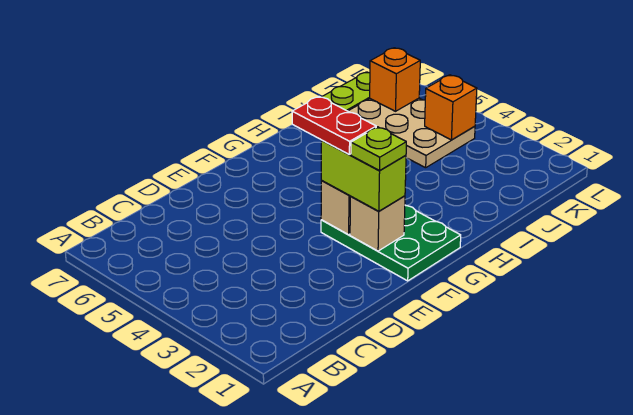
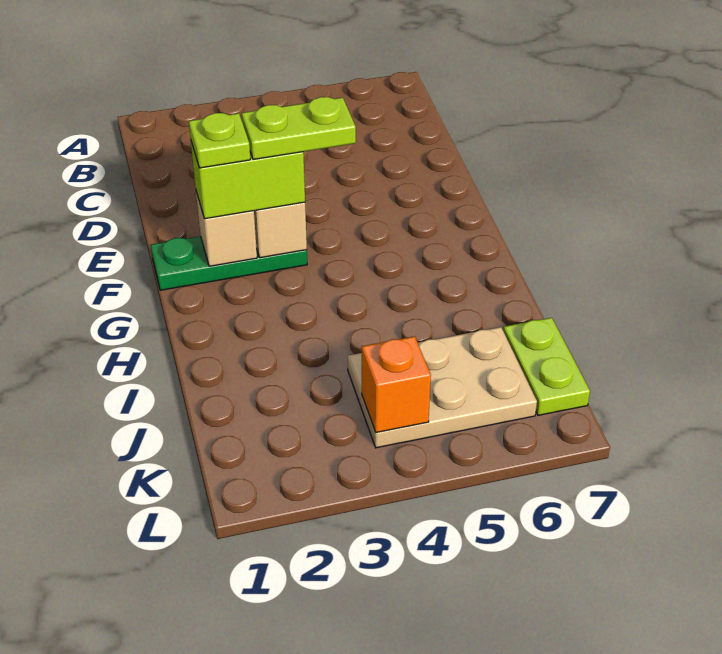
green 2x3 plate [321,205,461,281] -> green 1x3 plate [151,236,307,290]
red 1x2 plate [292,97,376,154] -> lime 1x2 plate [242,97,356,160]
orange 1x1 brick [370,48,420,111] -> none

